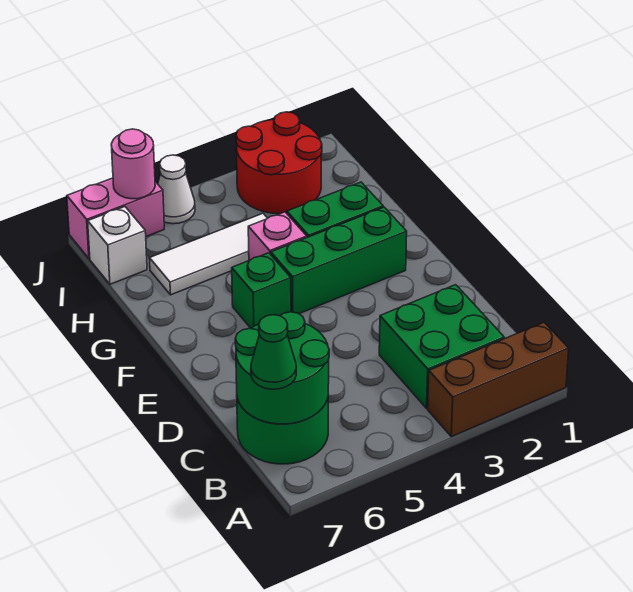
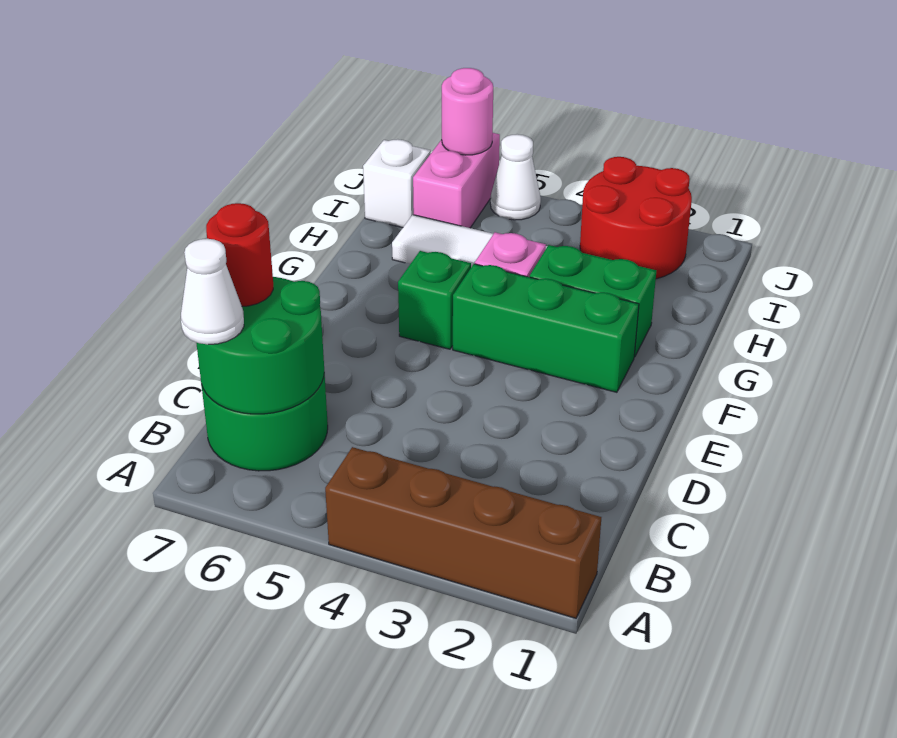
brown 1x3 brick [428,322,569,437] -> brown 1x4 brick [325,447,601,618]
green 2x2 brick [379,285,504,408] -> none
green 1x1 cone [251,315,296,389] -> white 1x1 cone [181,239,244,345]
none -> red 1x1 round brick [206,203,273,306]
pink 1x2 brick [67,178,164,259] -> pink 1x2 brick turned to [413,133,500,228]

